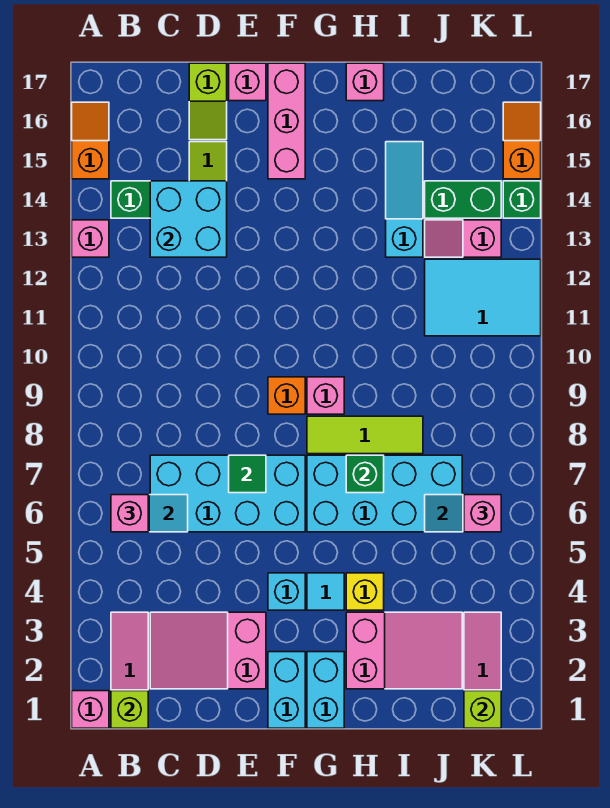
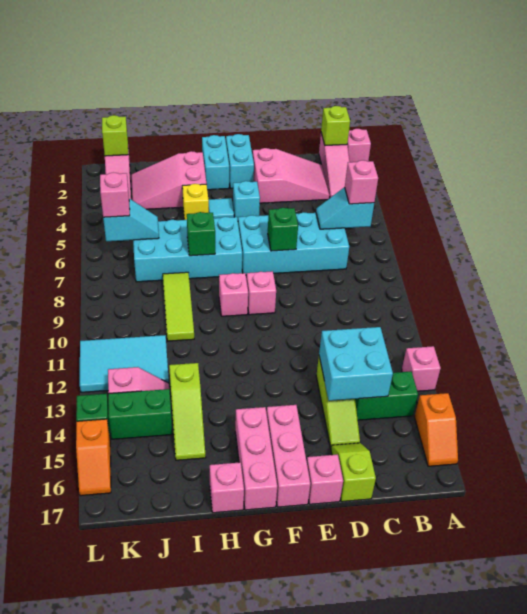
green 1x1 tile [229,455,266,493] -> green 1x1 brick [268,208,298,251]
orange 1x1 brick [268,377,305,414] -> pink 1x1 brick [247,271,276,315]
lime 1x3 tile [307,416,423,454] -> lime 1x3 tile turned to [163,272,194,341]
none -> pink 1x3 brick [235,407,277,510]
cyan 1x3 slope [386,142,423,257] -> lime 1x3 slope [169,363,206,460]

